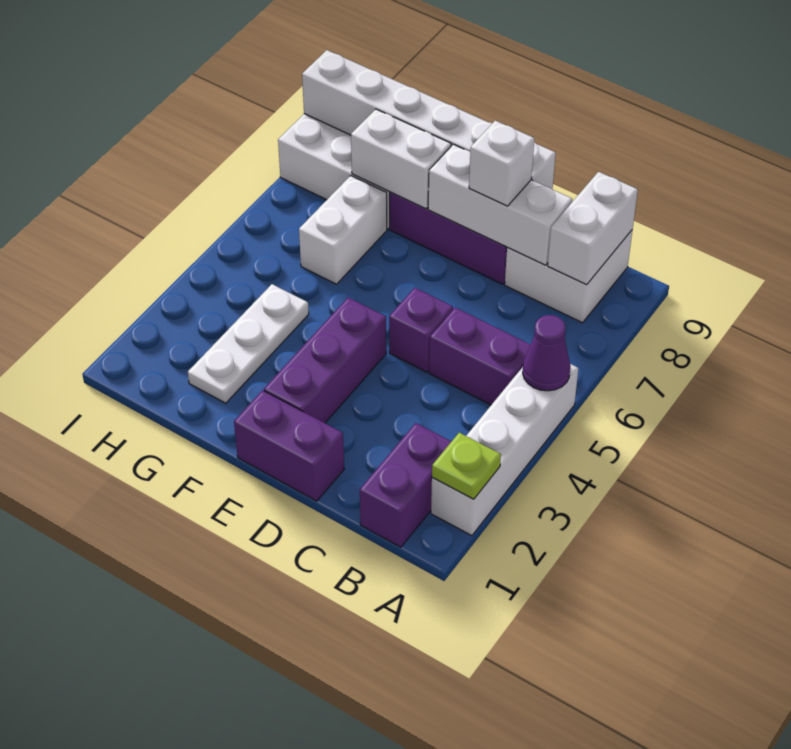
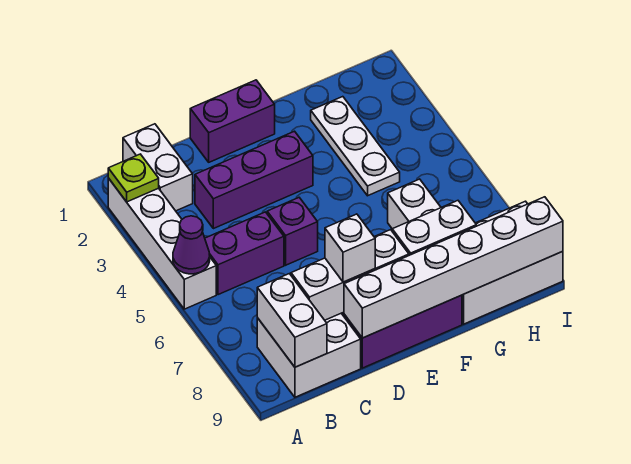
purple 1x2 brick [360,423,452,547] -> white 1x2 brick [123,124,193,211]
purple 1x3 brick [264,298,386,423] -> purple 1x3 brick turned to [195,131,313,229]

